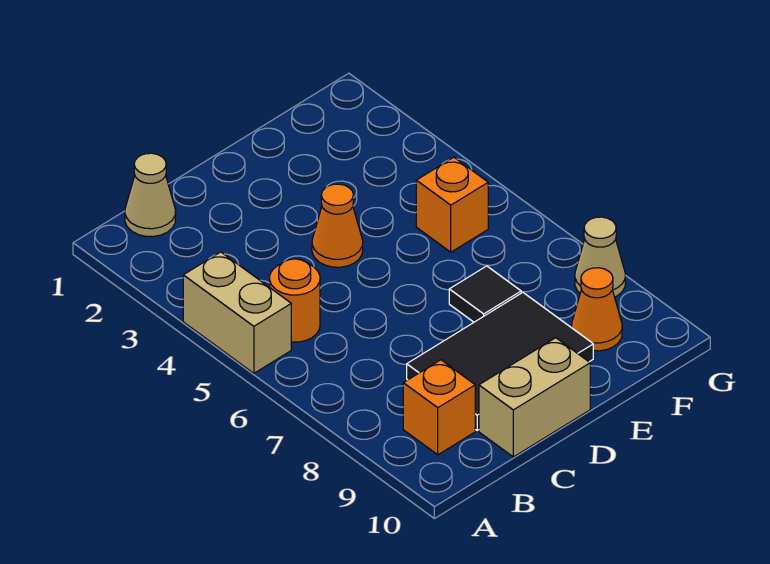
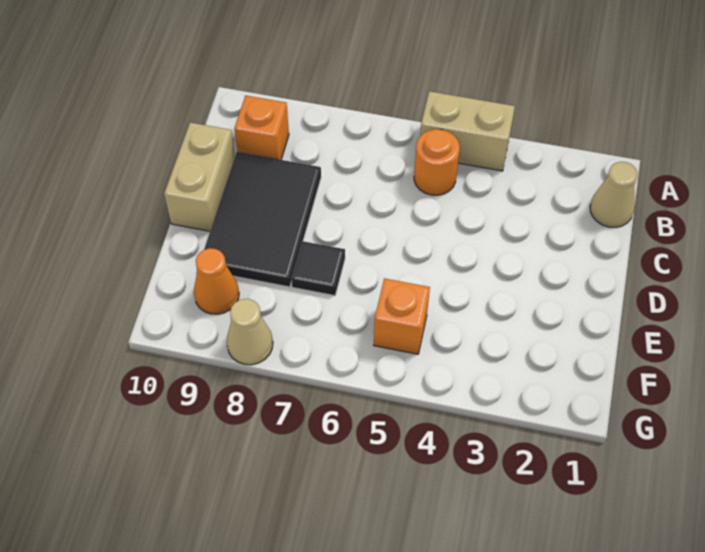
orange 1x1 cone [312,184,363,267] -> none

